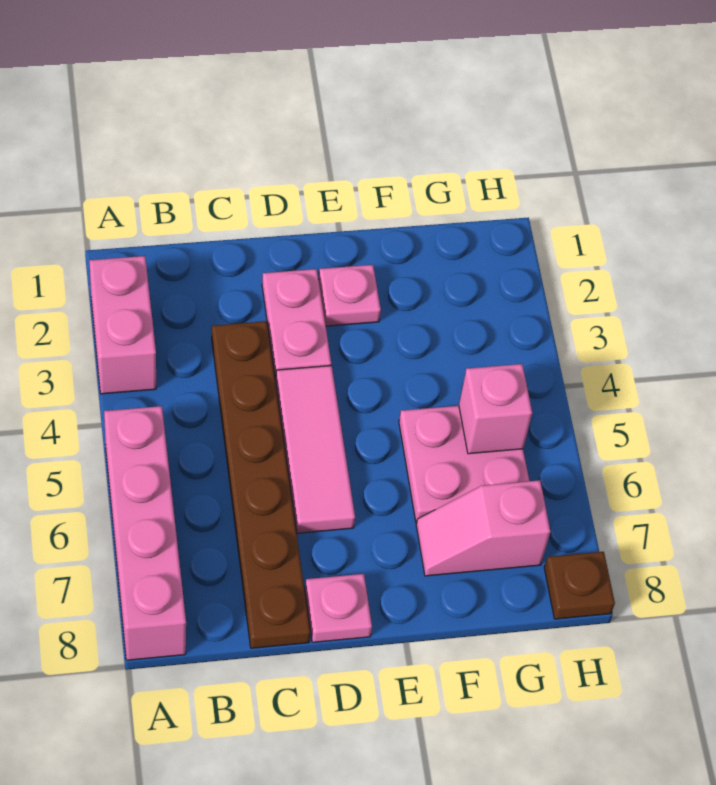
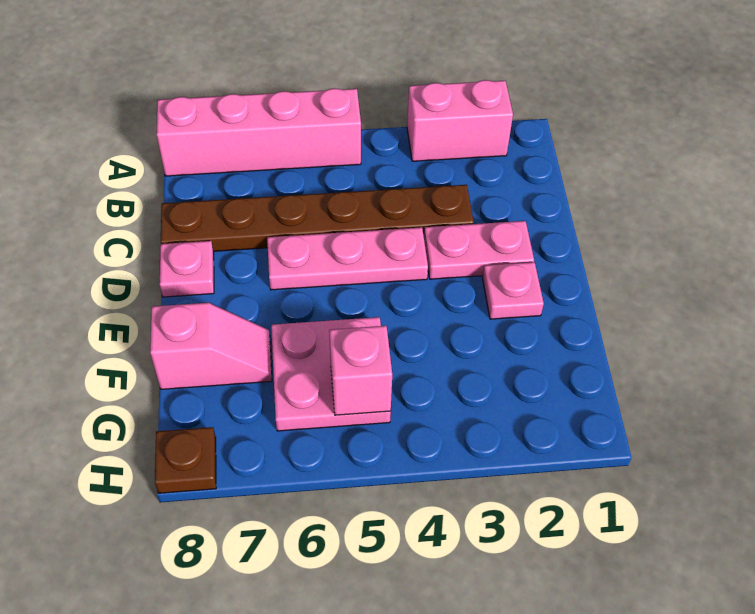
pink 1x3 tile [276,366,355,533] -> pink 1x3 plate [267,227,428,290]
pink 1x2 slope [416,480,551,576] -> pink 1x2 slope turned to [150,303,272,389]

